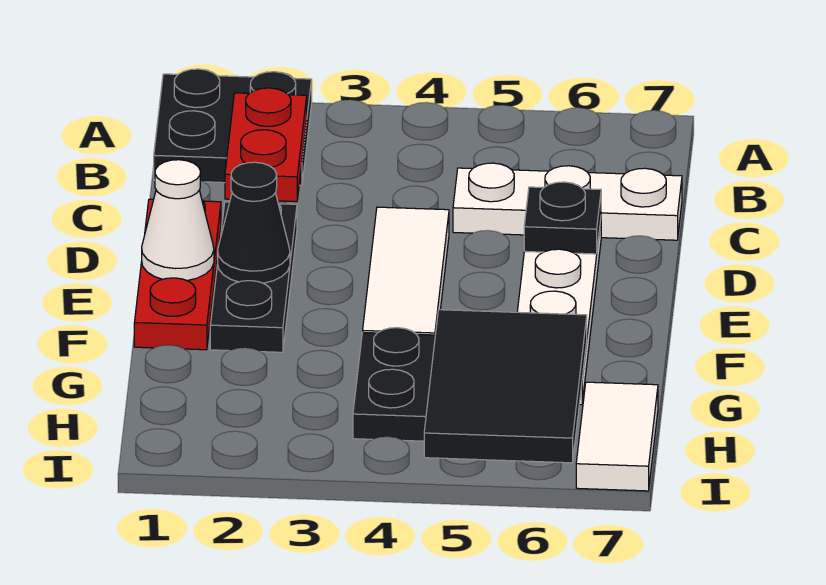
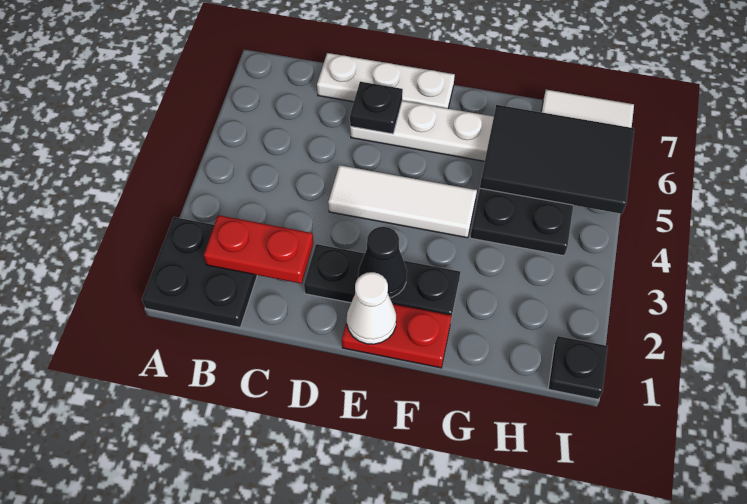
white 1x3 plate [453,163,682,240] -> white 1x3 plate turned to [317,53,455,108]
red 1x3 plate [134,199,221,350] -> red 1x2 plate [342,296,452,368]
none -> black 1x1 plate [548,336,608,399]

